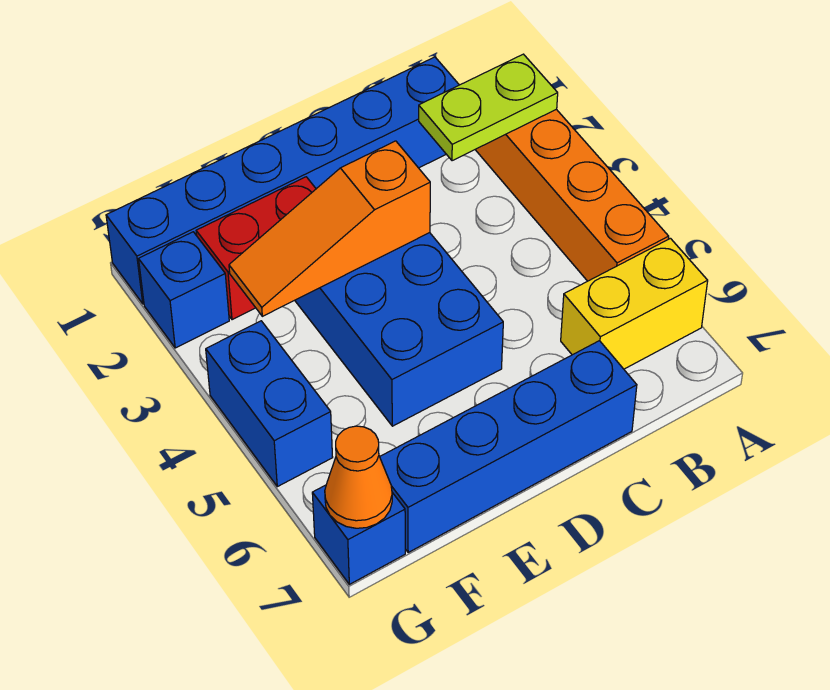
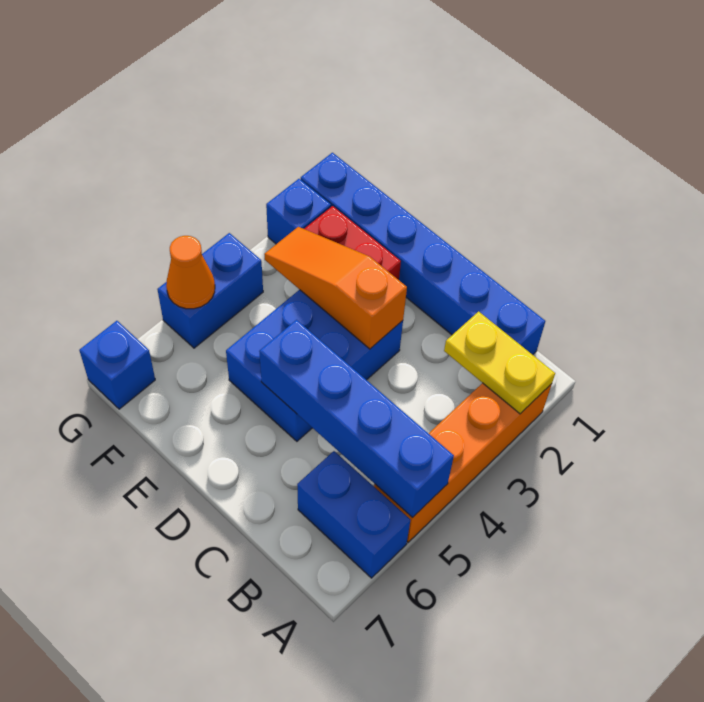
lime 1x2 plate [419,54,558,161] -> yellow 1x2 plate [444,312,555,414]
yellow 1x2 brick [561,238,708,369] -> blue 1x2 brick [297,451,410,578]
blue 1x4 brick [380,341,637,552] -> blue 1x4 brick moved to [259,320,454,518]
orange 1x1 cone [325,426,392,528] -> orange 1x1 cone moved to [166,236,215,309]

